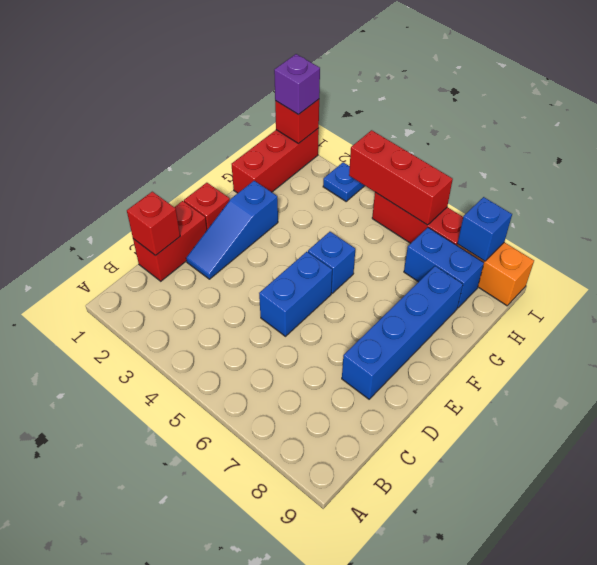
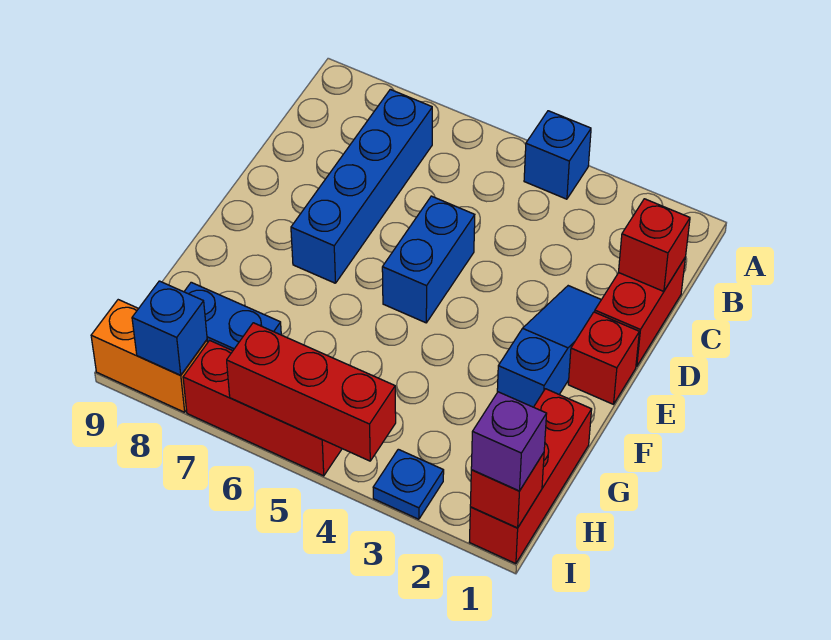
blue 1x4 brick [342,266,463,399] -> blue 1x4 brick moved to [291,90,432,283]
blue 1x1 brick [308,232,355,293] -> blue 1x1 brick moved to [524,111,591,199]

